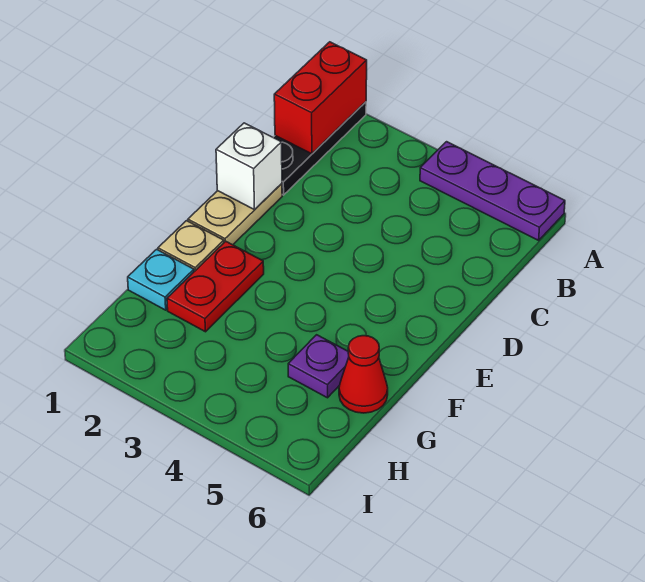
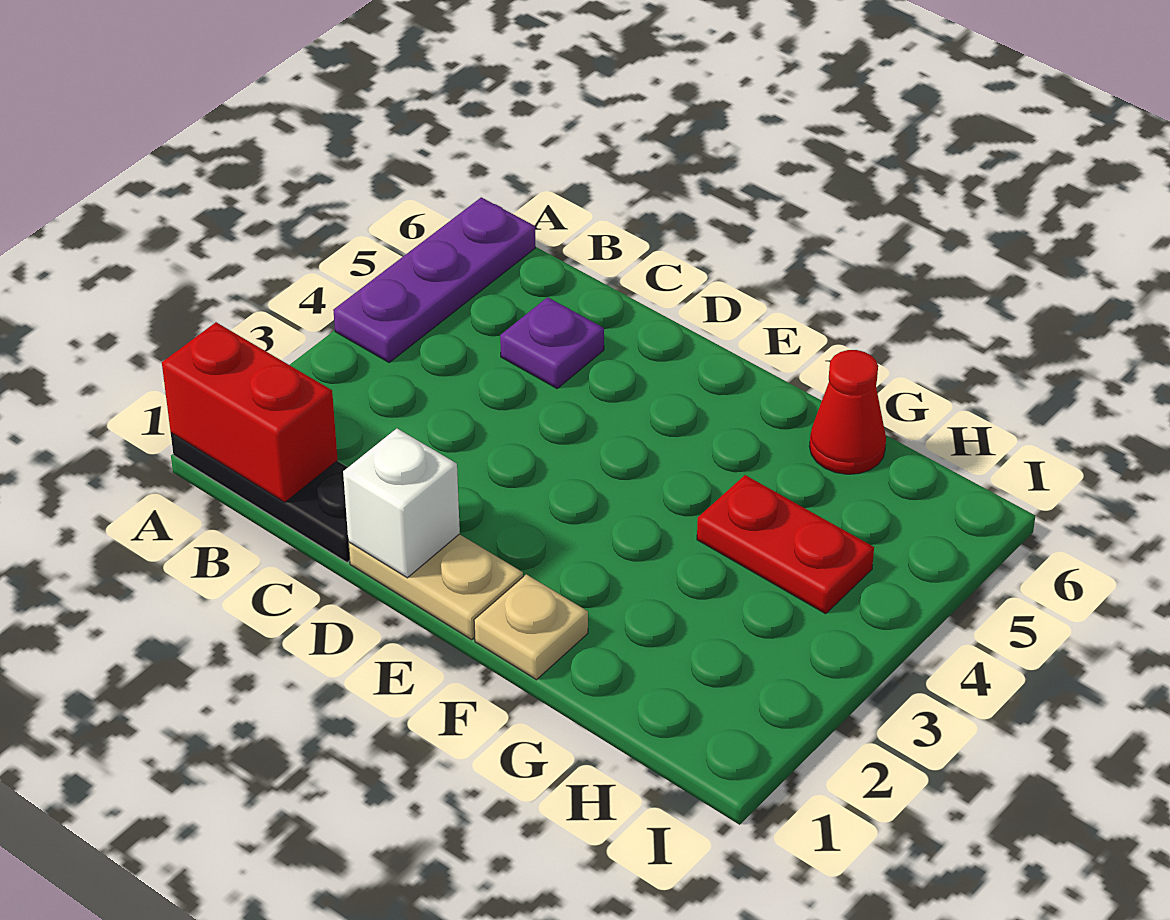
red 1x2 plate [167,241,264,332] -> red 1x2 plate moved to [697,475,874,614]
cyan 1x1 plate [128,249,194,310] -> none
purple 1x1 plate [288,335,349,398] -> purple 1x1 plate moved to [500,297,604,388]

